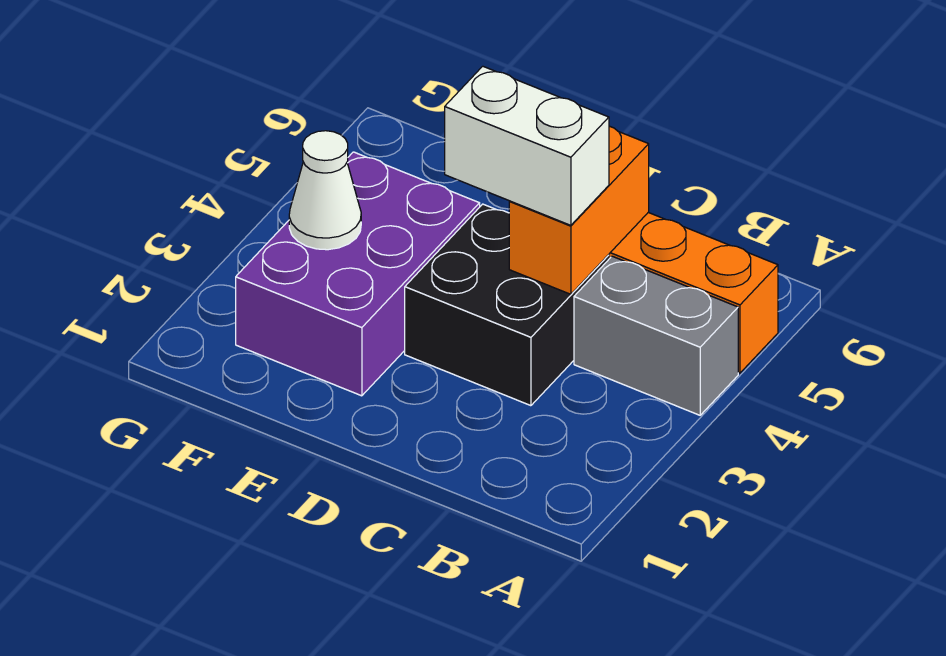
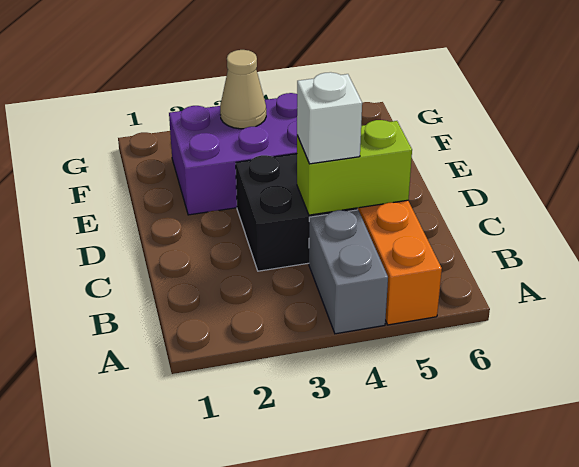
orange 1x2 brick [509,126,649,294] -> lime 1x2 brick [297,120,412,215]
white 1x2 brick [445,66,609,225] -> white 1x1 brick [297,72,362,164]
white 1x1 cone [289,131,361,250] -> tan 1x1 cone [220,50,266,129]

